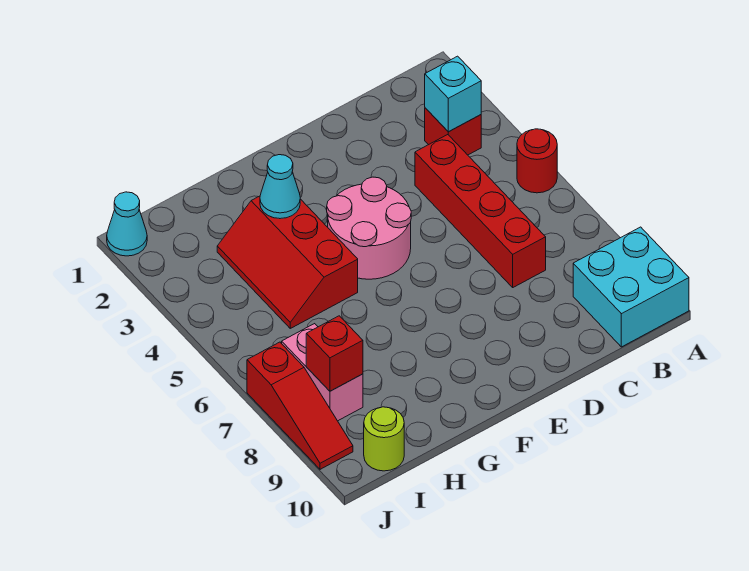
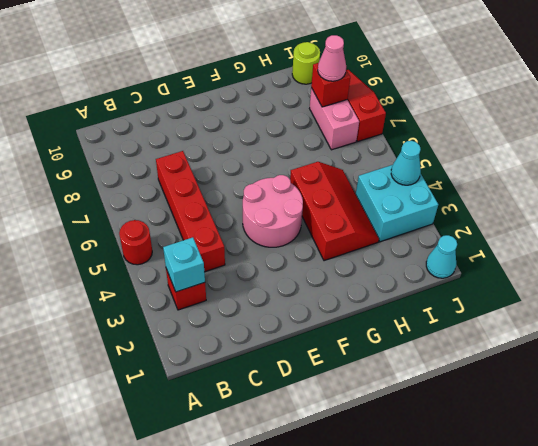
cyan 2x2 brick [573,227,689,347] -> cyan 2x2 brick moved to [356,165,438,242]
cyan 1x1 cone [260,155,300,219] -> cyan 1x1 cone moved to [391,141,421,185]
none -> pink 1x1 cone [318,35,346,81]

